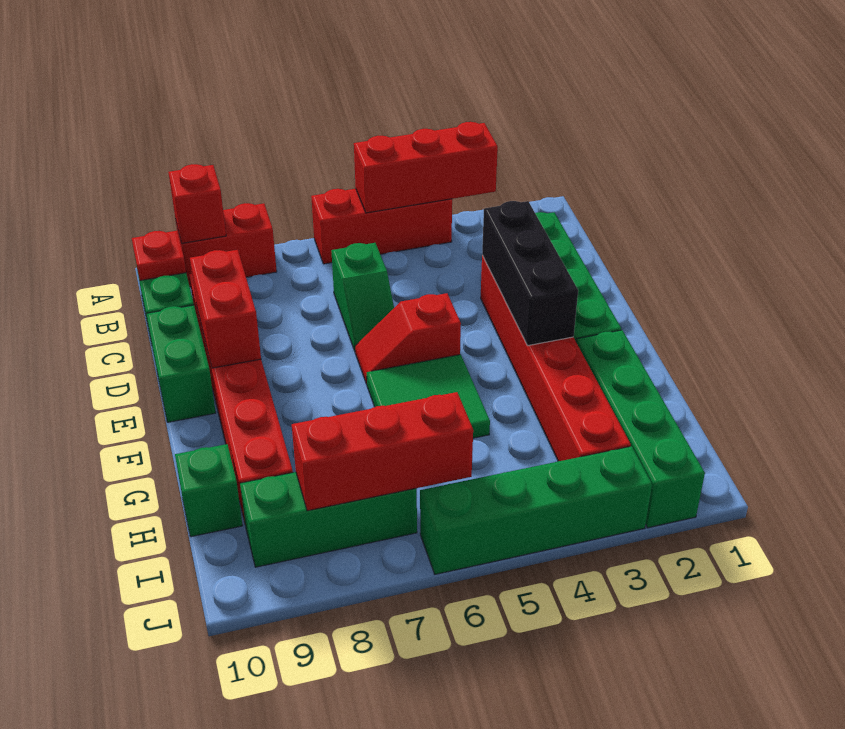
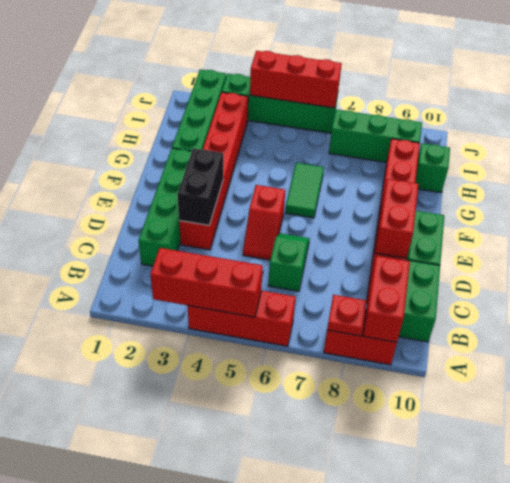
red 1x1 brick [168,164,226,243] -> red 1x2 brick [363,256,410,342]
red 1x1 plate [132,231,186,281] -> red 1x1 plate moved to [327,295,367,336]
black 1x3 brick [482,201,578,346] -> black 1x2 brick [177,148,223,225]
red 1x2 slope [355,293,461,384] -> red 1x2 slope turned to [243,185,285,260]
green 2x2 tile [366,354,490,438] -> green 1x2 tile [285,163,324,218]
red 1x3 brick [292,392,473,511] -> red 1x3 brick moved to [250,51,342,108]

